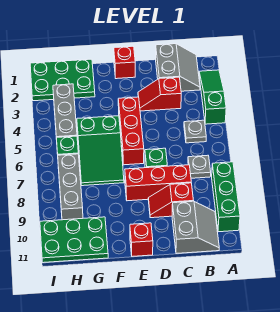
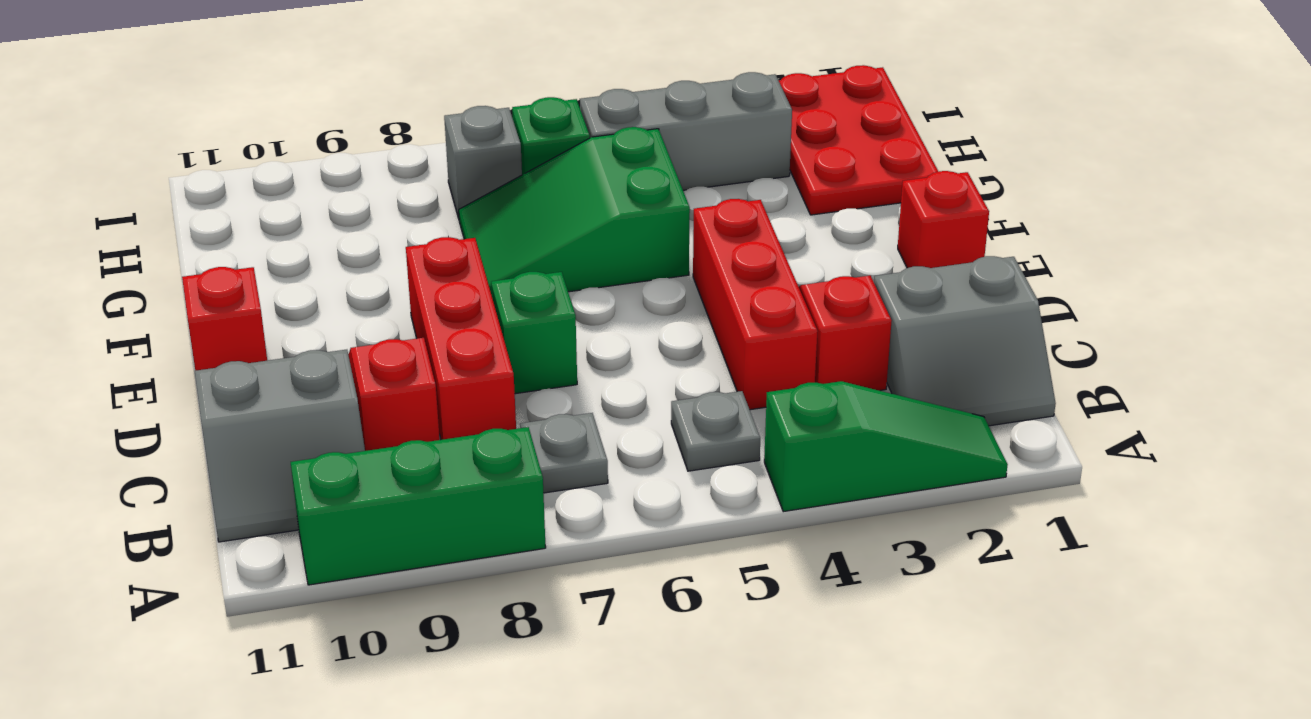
red 1x3 brick [118,97,144,165] -> red 1x3 brick turned to [693,199,818,410]
green 2x3 plate [30,59,95,101] -> red 2x3 plate [779,65,938,215]
green 2x3 plate [40,217,108,263] -> none
grey 1x3 brick [58,154,83,220] -> grey 1x1 brick [444,106,522,218]

